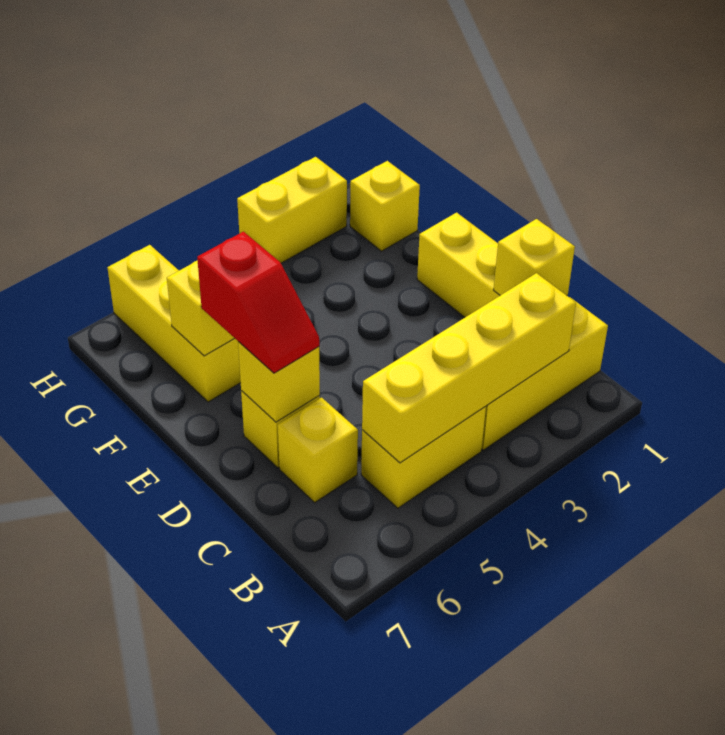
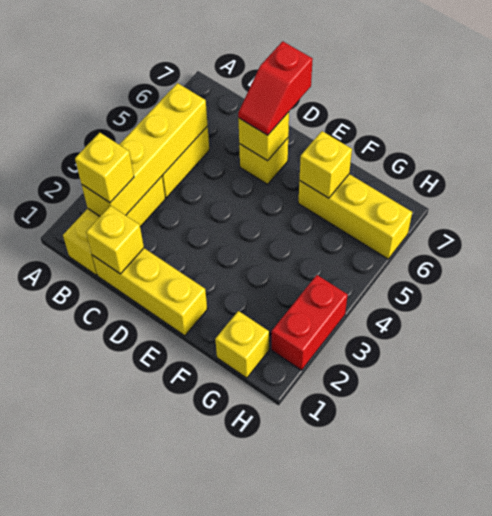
yellow 1x1 brick [278,398,358,502] -> yellow 1x1 brick moved to [75,133,134,203]
red 1x2 slope [197,232,319,373] -> red 1x2 slope turned to [238,41,313,135]
yellow 1x2 brick [237,157,347,263] -> red 1x2 brick [272,275,348,370]

